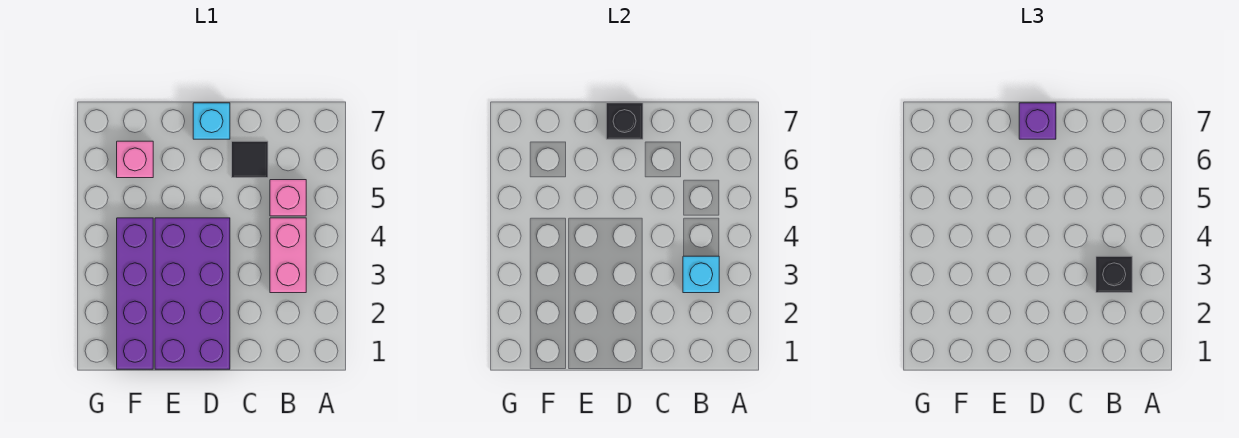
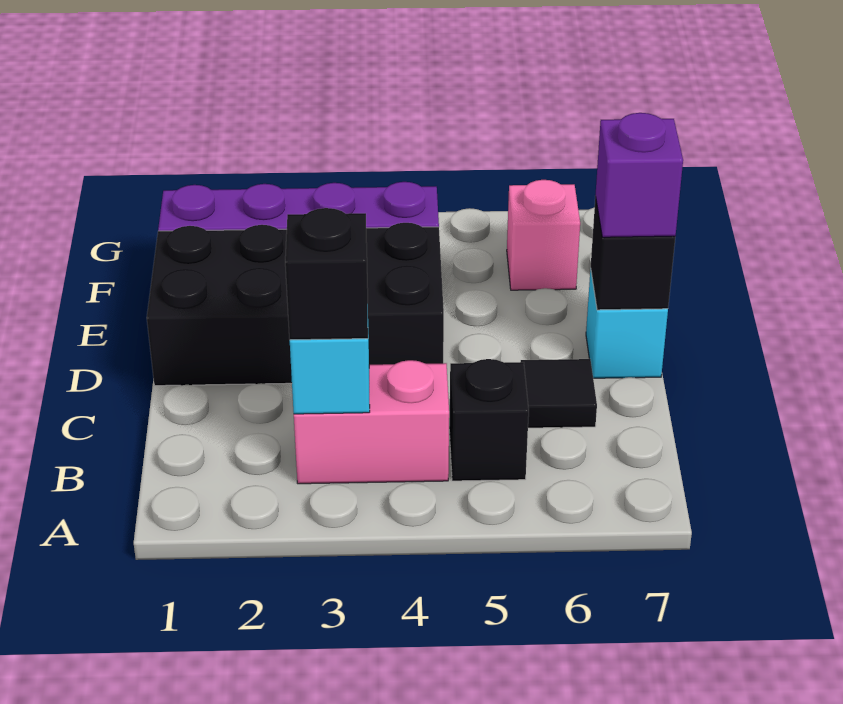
pink 1x1 brick [270,180,306,216] -> black 1x1 brick [449,359,529,481]
purple 2x4 brick [155,218,230,369] -> black 2x4 brick [147,223,444,386]

